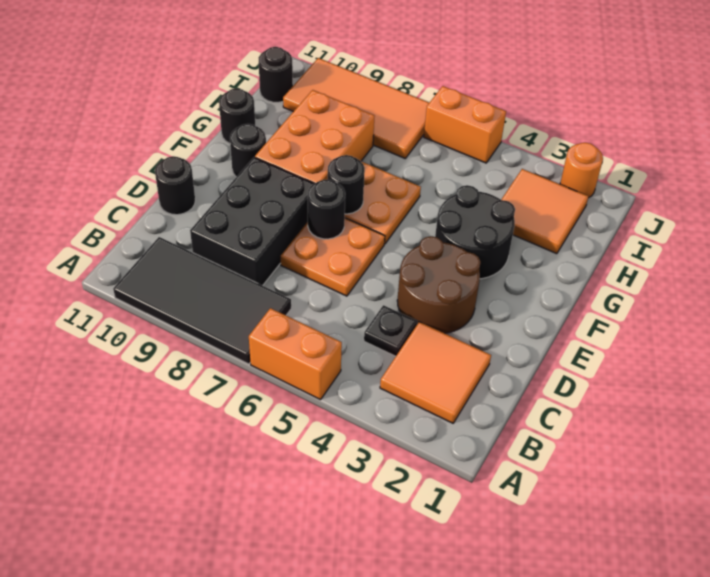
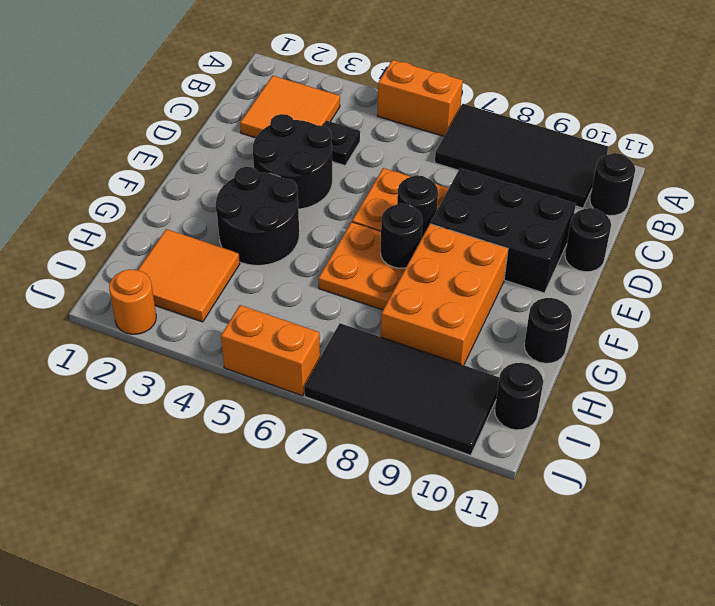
black 2x3 brick [190,157,314,286] -> black 2x3 brick turned to [430,168,576,293]
brown 2x2 round brick [397,236,481,333] -> black 2x2 round brick [253,114,332,209]
black 1x1 round brick [230,124,266,177] -> black 1x1 round brick moved to [590,153,635,216]
orange 2x4 tile [283,58,429,158] -> black 2x4 tile [304,323,499,455]

